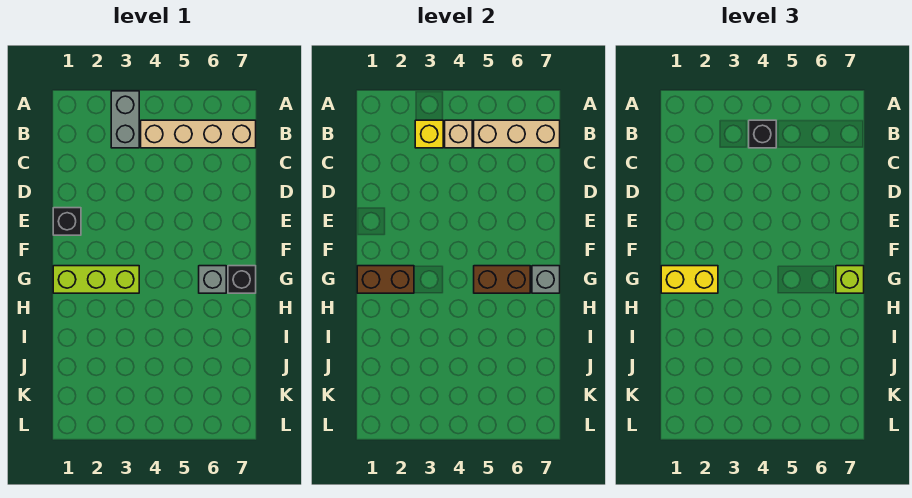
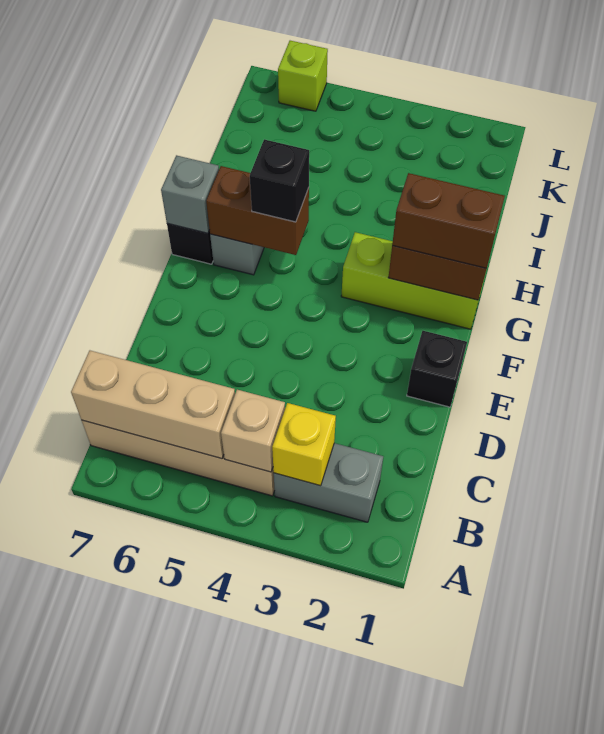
grey 1x2 brick [111,91,139,148] -> grey 1x2 brick turned to [274,443,383,522]
black 1x1 brick [749,120,776,148] -> black 1x1 brick moved to [250,139,309,222]
yellow 1x2 brick [661,266,718,293] -> brown 1x2 brick [392,173,505,268]
lime 1x1 brick [836,266,864,293] -> lime 1x1 brick moved to [278,41,328,111]

